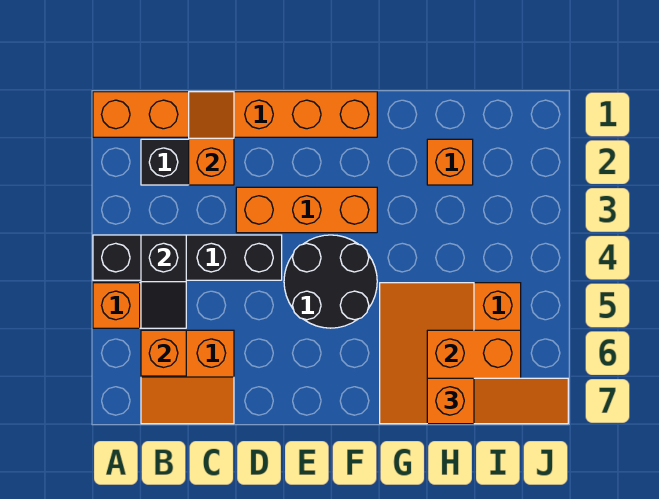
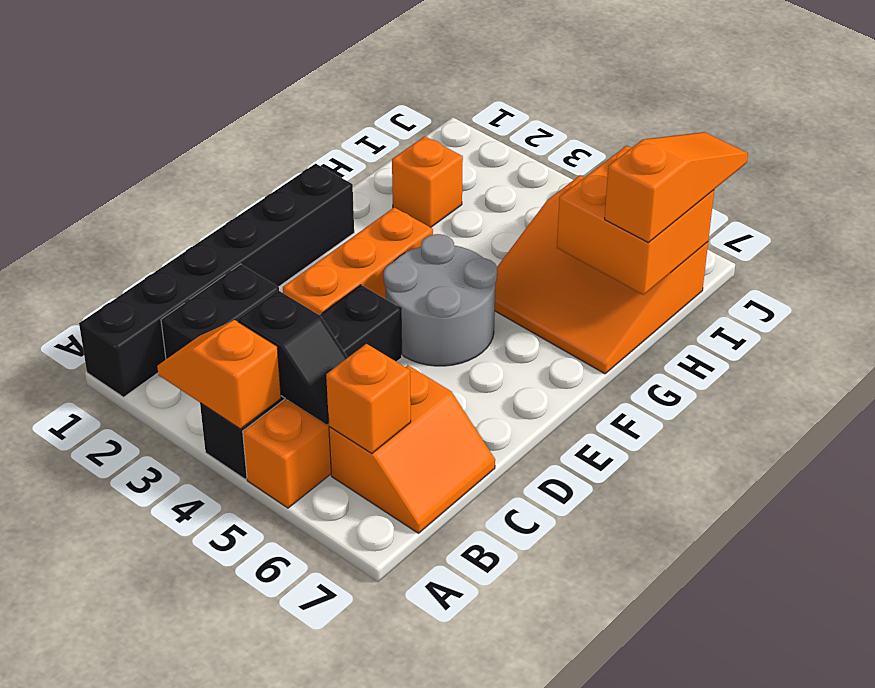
orange 1x6 brick [93,92,377,137] -> black 1x6 brick [79,164,354,397]
orange 1x2 slope [189,92,234,185] -> orange 1x2 slope moved to [157,320,281,429]
black 2x2 round brick [284,235,377,328] -> grey 2x2 round brick [384,234,497,366]

